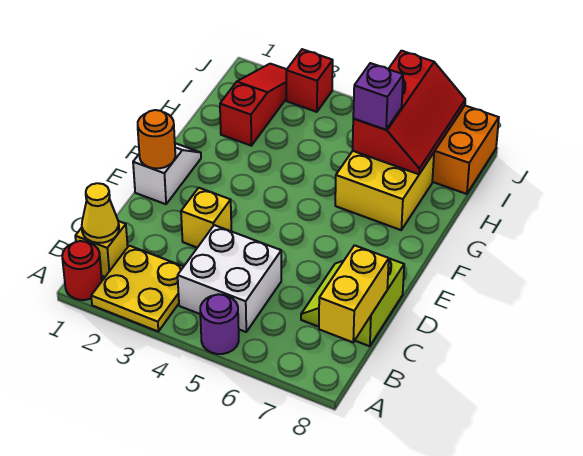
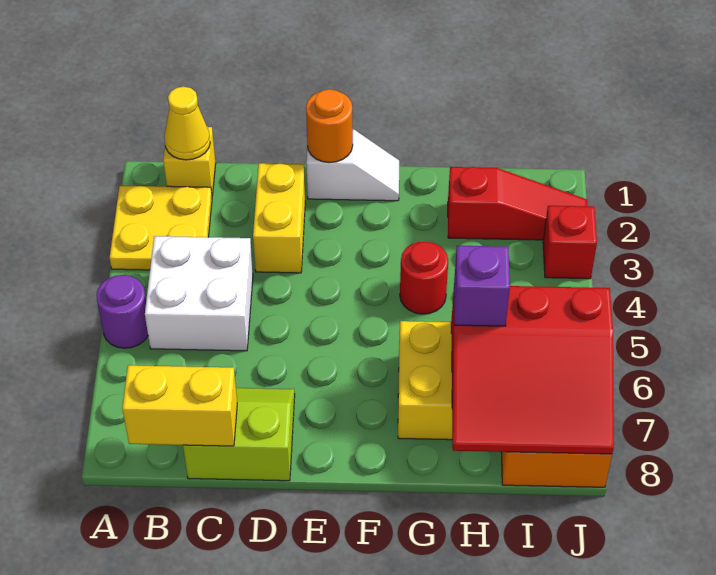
red 1x1 round brick [62,241,102,300] -> red 1x1 round brick moved to [400,241,448,314]
yellow 1x1 brick [181,188,231,248] -> yellow 1x2 brick [253,163,305,273]
red 2x3 slope [353,51,465,174] -> red 3x3 slope [451,286,614,454]

